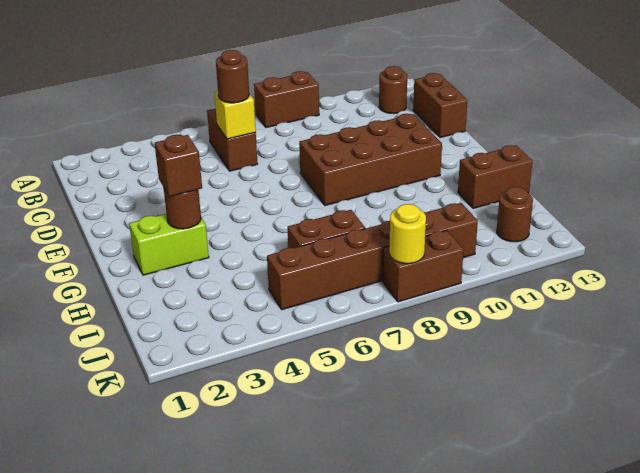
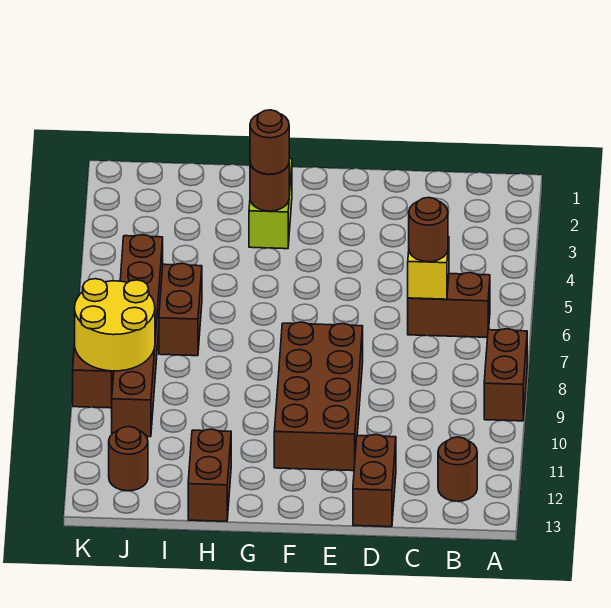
brown 1x2 brick [413,73,468,138] -> brown 1x2 brick turned to [353,434,396,527]
brown 1x1 brick [155,135,202,197] -> brown 1x1 round brick [250,110,289,174]
yellow 1x1 round brick [389,204,426,264] -> yellow 2x2 round brick [75,279,155,371]

